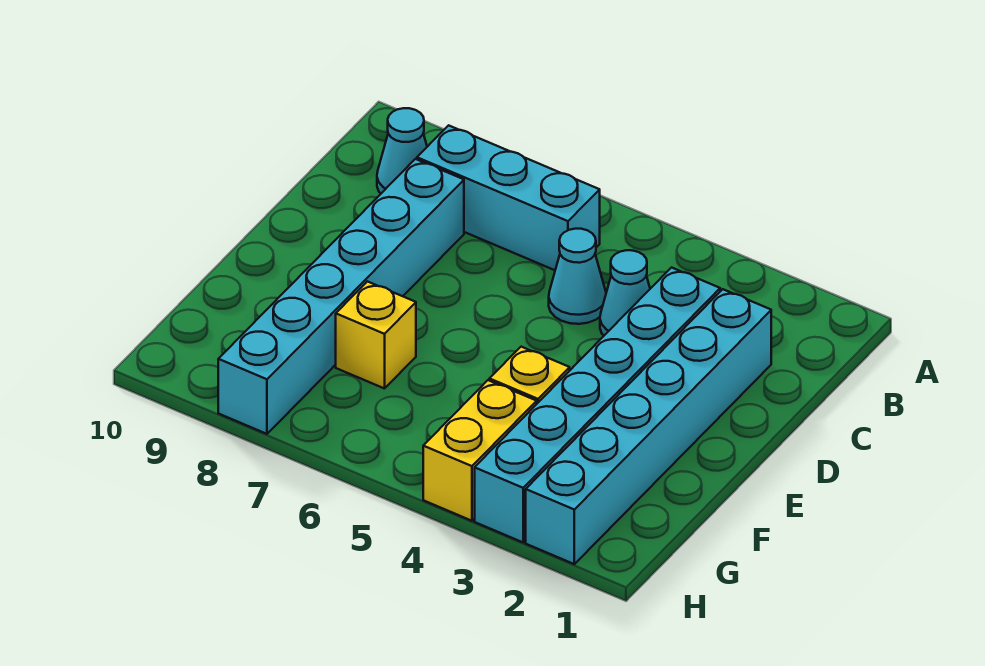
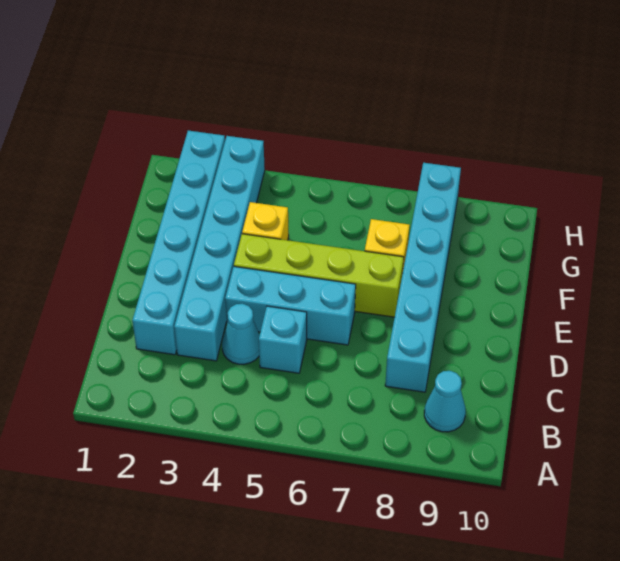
cyan 1x3 brick [417,125,600,270] -> cyan 1x3 brick moved to [225,267,356,345]
cyan 1x1 cone [549,229,606,324] -> cyan 1x1 brick [259,306,307,373]
none -> lime 1x4 brick [234,234,404,317]
yellow 1x2 brick [423,380,537,521] -> none

